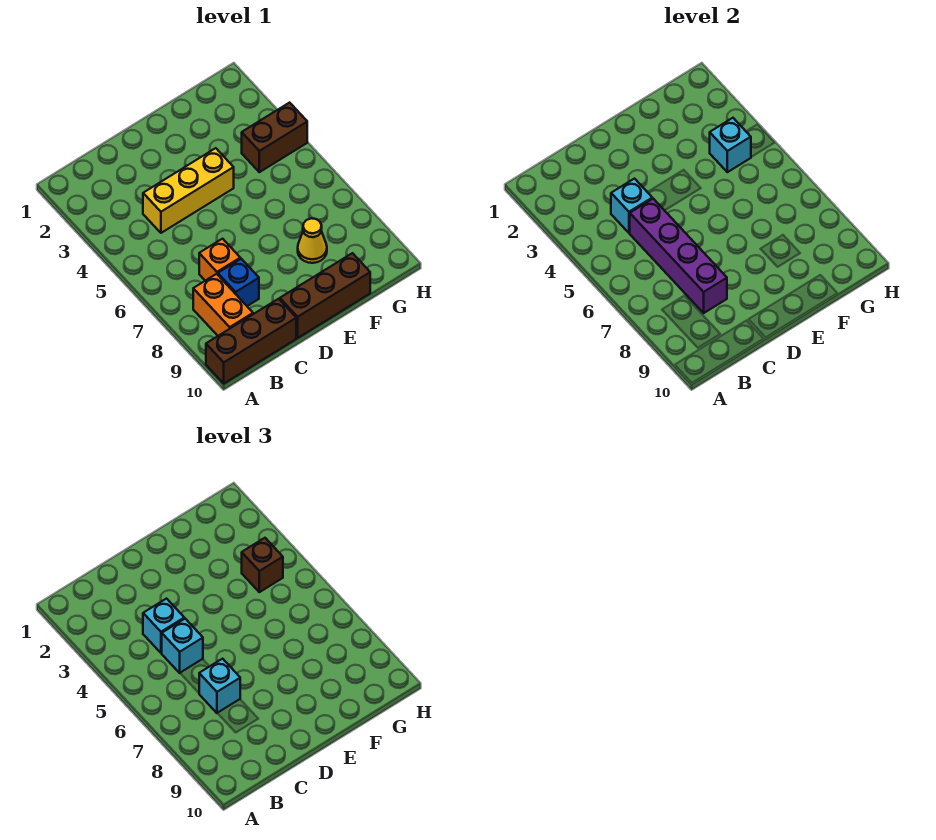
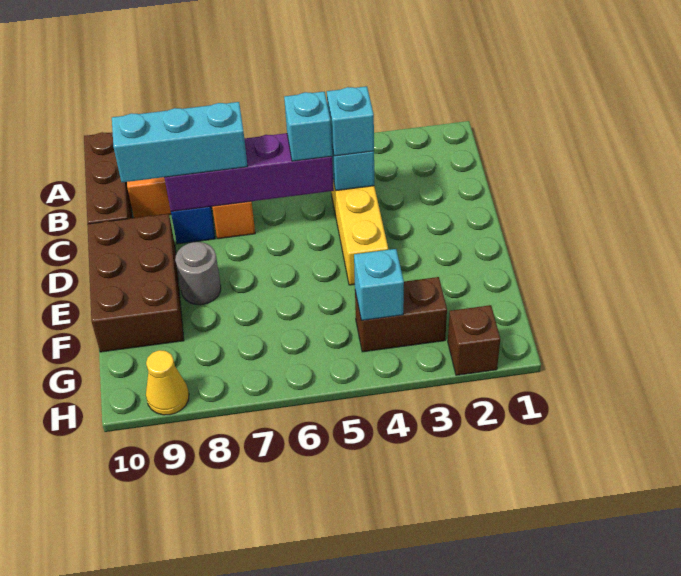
cyan 1x1 brick [199,659,240,713] -> cyan 1x3 brick [112,102,248,182]
brown 1x3 brick [280,253,370,338] -> brown 2x3 brick [87,214,184,352]
none -> grey 1x1 round brick [175,242,221,305]
yellow 1x1 cone [298,218,327,263] -> yellow 1x1 cone moved to [146,350,189,415]
brown 1x2 brick [242,103,307,172] -> brown 1x2 brick turned to [355,277,447,352]
brown 1x1 brick [242,538,283,592] -> brown 1x1 brick moved to [448,305,500,375]

